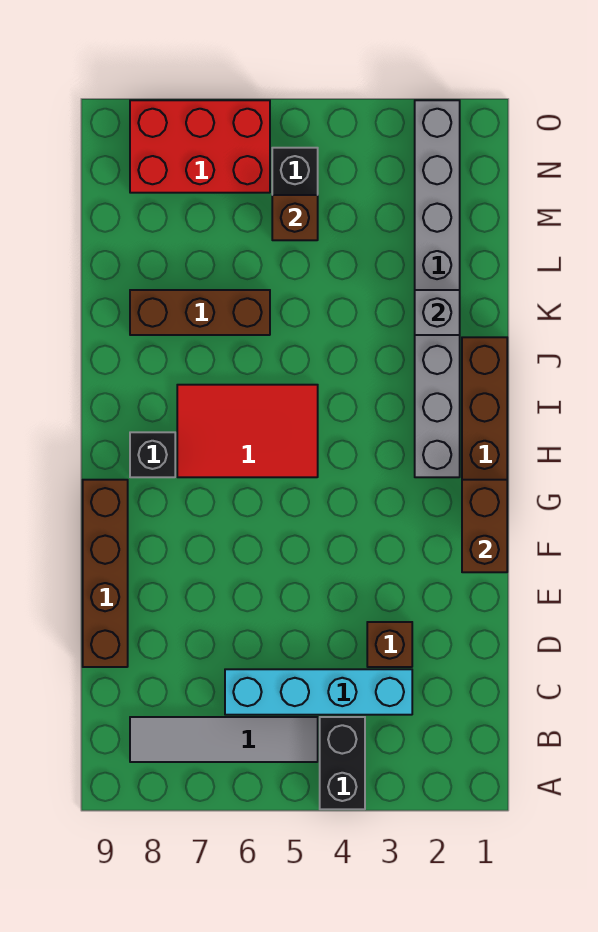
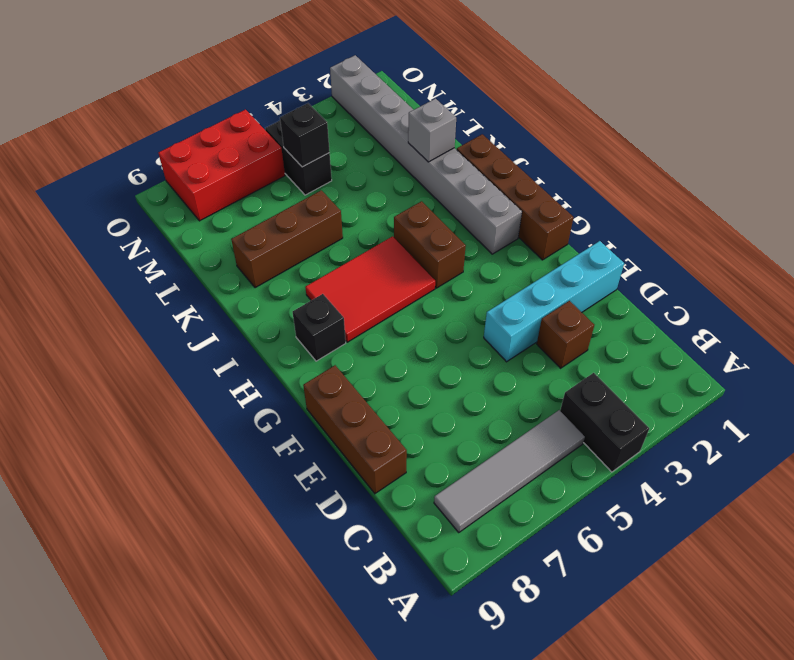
cyan 1x4 brick [225,669,412,715] -> cyan 1x4 brick moved to [484,241,624,362]
brown 1x4 brick [83,480,128,667] -> brown 1x3 brick [303,365,407,493]
brown 1x2 brick [462,480,507,572] -> brown 1x2 brick moved to [394,201,466,288]
brown 1x1 brick [272,195,318,240] -> black 1x1 brick [280,103,330,167]

